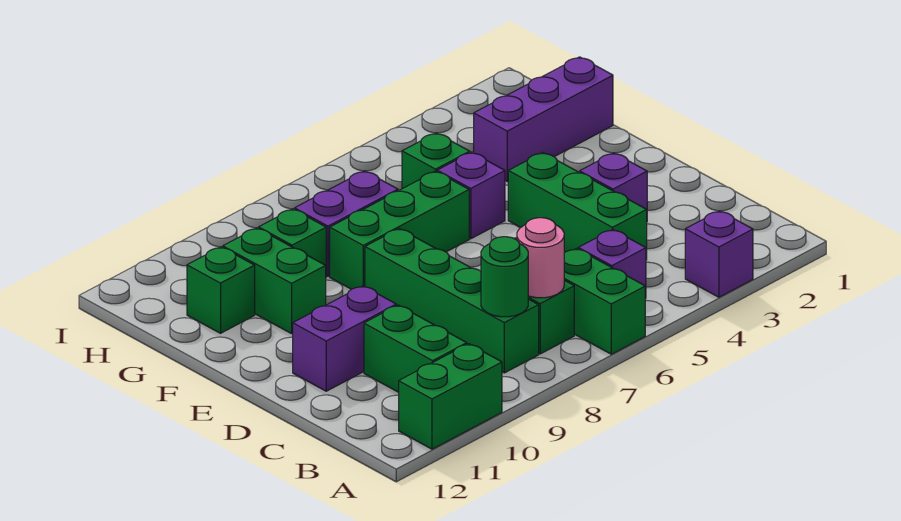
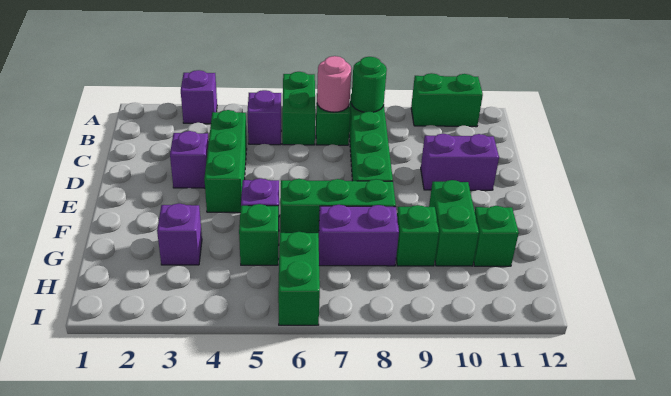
green 1x2 brick [364,305,467,392] -> green 1x2 brick moved to [278,232,320,325]
purple 1x3 brick [474,57,613,181] -> purple 1x1 brick [157,204,202,265]

